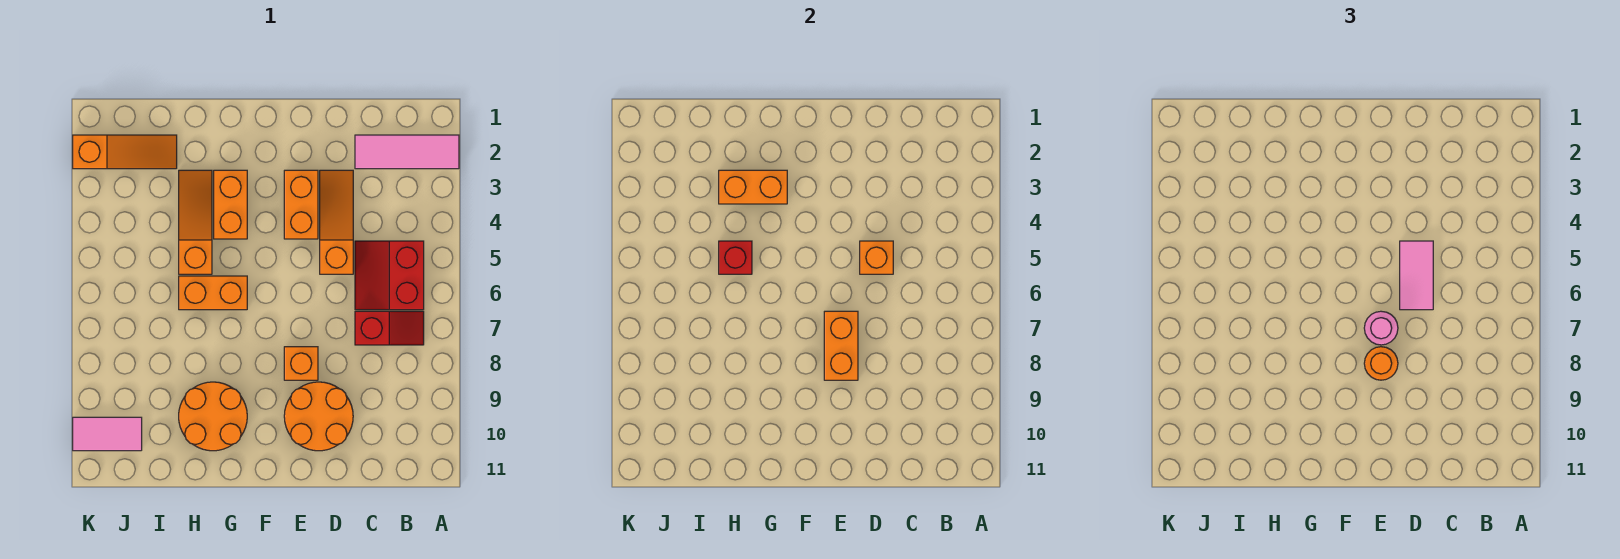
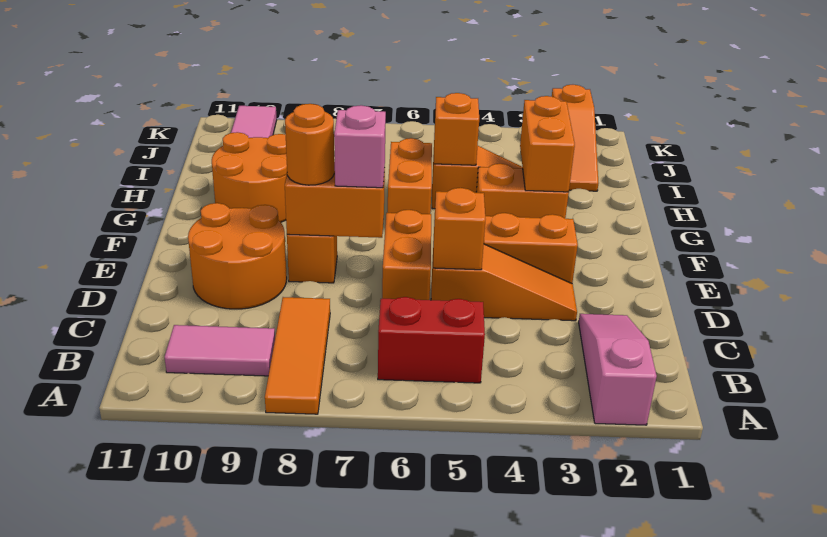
pink 1x3 tile [355,135,459,169] -> pink 1x3 slope [579,314,657,425]
none -> orange 1x3 tile [265,297,330,414]
red 1x2 slope [355,311,424,345] -> none
pink 1x2 tile [1400,241,1433,310] -> pink 1x2 tile moved to [165,325,275,376]
none -> orange 1x2 brick [382,210,431,300]
pink 1x1 round brick [1364,311,1398,345] -> pink 1x1 brick [334,105,386,188]
red 1x1 brick [719,241,752,274] -> orange 1x1 brick [434,93,479,165]

